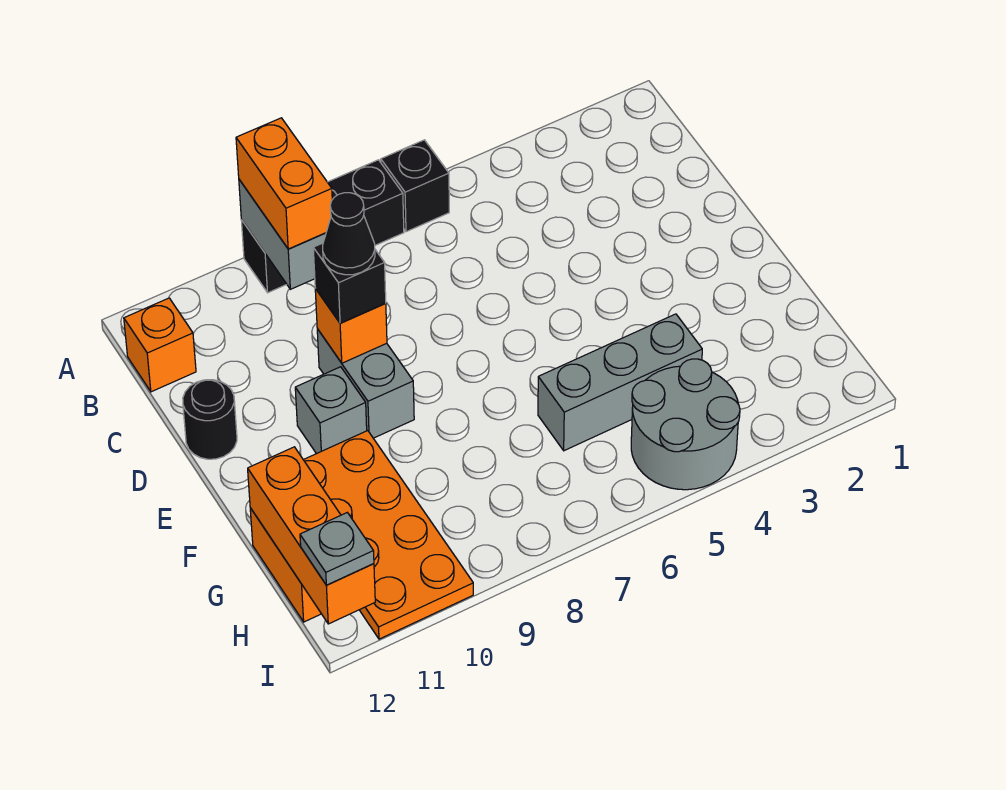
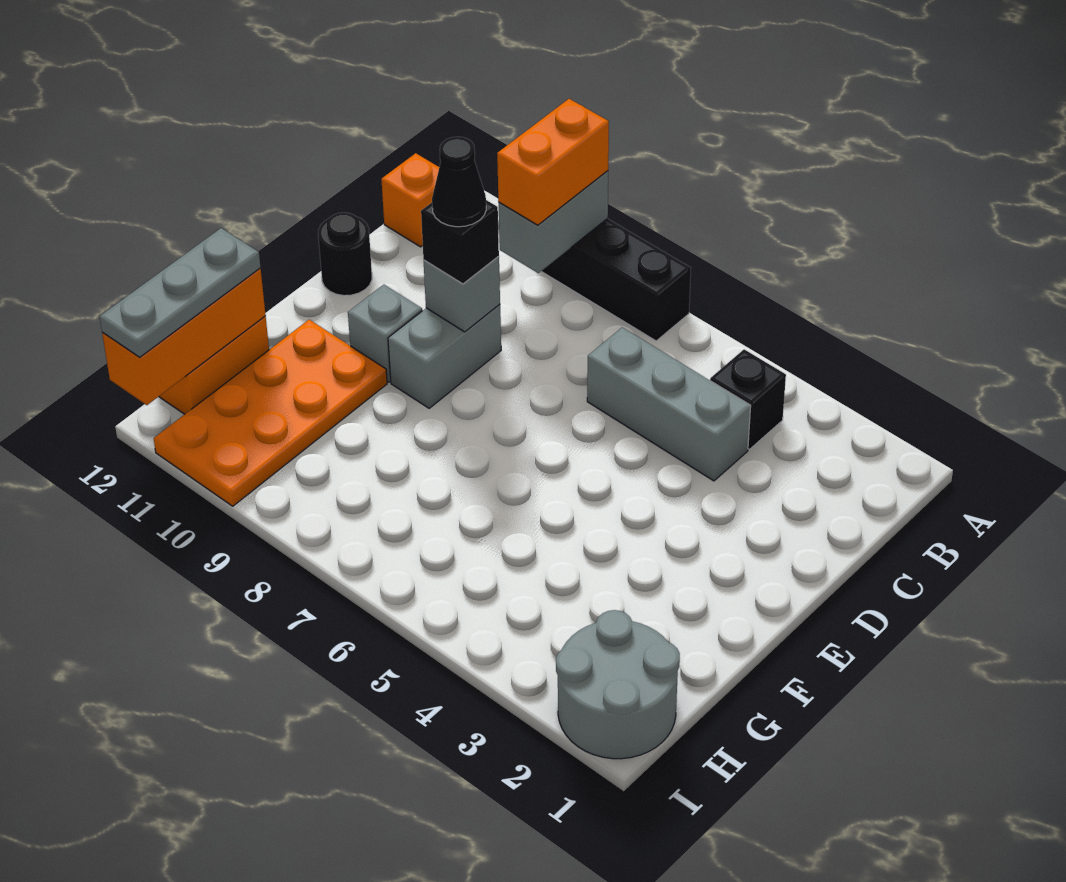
black 1x1 brick [381,140,449,232] -> black 1x1 brick moved to [710,349,786,449]
orange 1x1 brick [315,289,387,363] -> grey 1x1 brick [424,256,500,332]
grey 1x3 brick [538,314,702,451] -> grey 1x3 brick moved to [587,327,751,481]
grey 2x2 round brick [631,359,740,490] -> grey 2x2 round brick moved to [556,610,680,759]
grey 1x1 plate [300,513,374,585] -> grey 1x3 plate [100,228,261,357]

